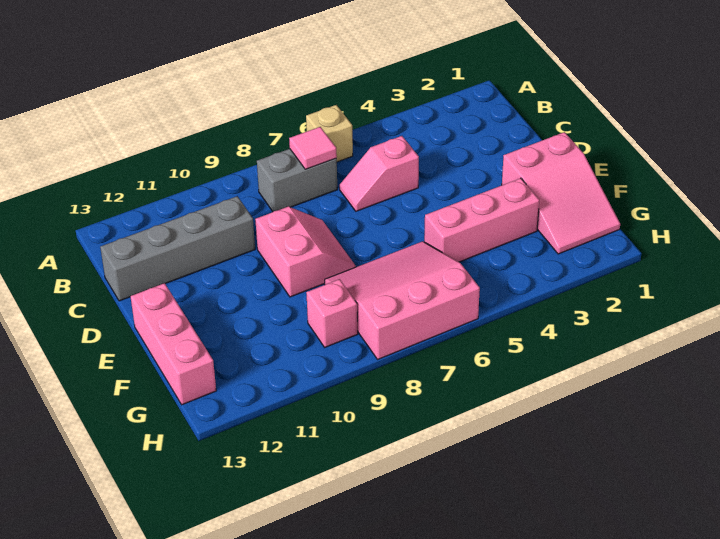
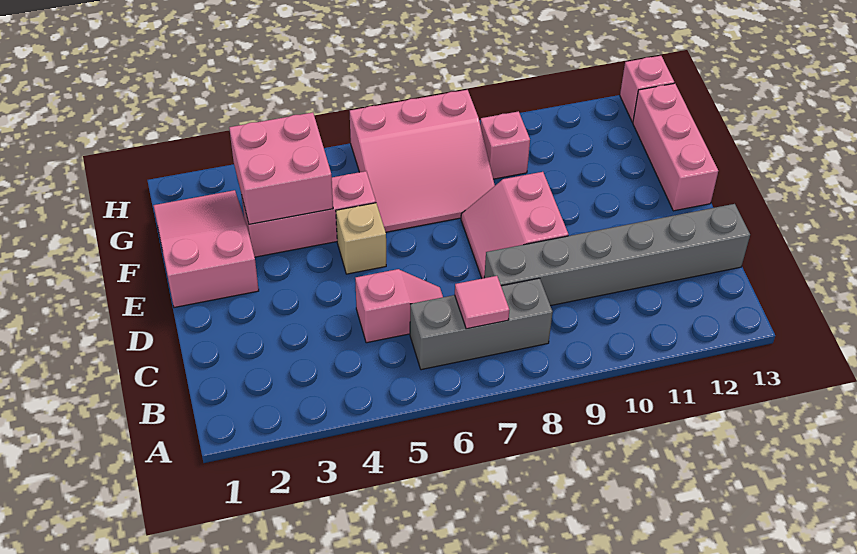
tan 1x1 brick [306,105,353,162] -> tan 1x1 brick moved to [336,203,386,274]
grey 1x2 brick [257,149,337,212] -> grey 1x3 brick [410,278,553,370]
grey 1x4 brick [100,196,255,301] -> grey 1x6 brick [484,204,750,306]
none -> pink 2x2 brick [229,112,333,224]
none -> pink 1x1 brick [620,56,674,122]

